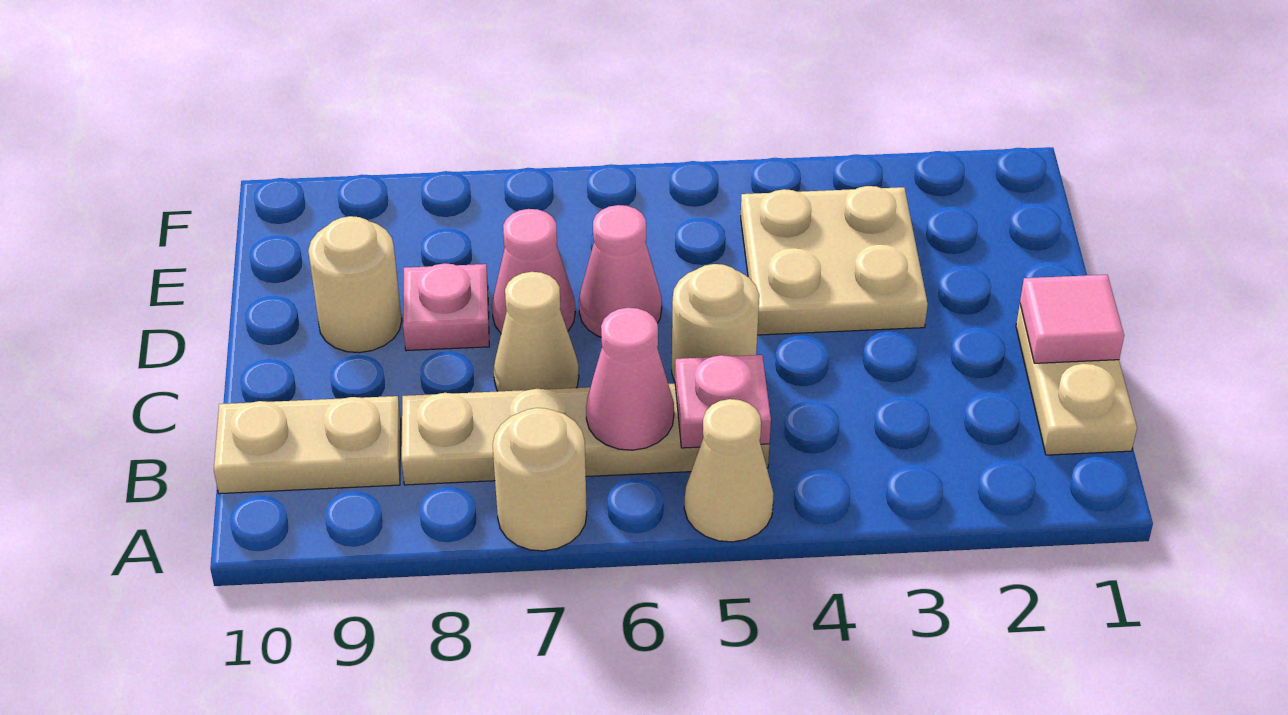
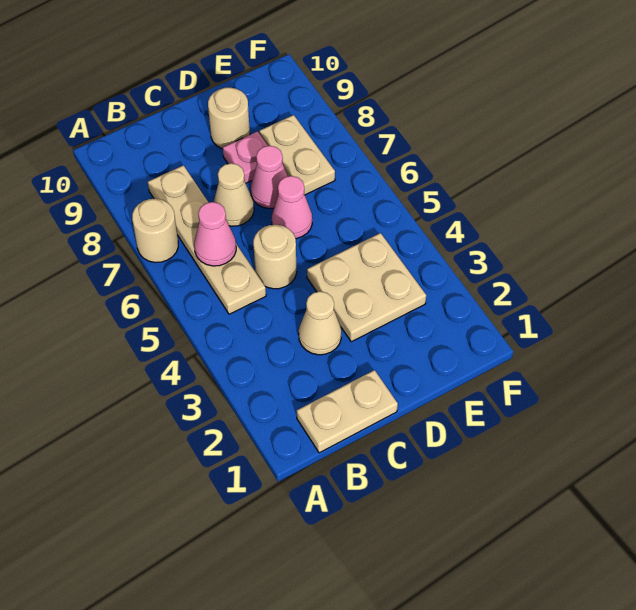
tan 1x1 cone [684,399,774,542] -> tan 1x1 cone moved to [299,291,341,355]
pink 1x1 plate [675,355,771,448] -> none
tan 1x2 plate [214,396,401,494] -> tan 1x2 plate moved to [259,115,335,195]
pink 1x1 tile [1020,275,1124,363] -> none

